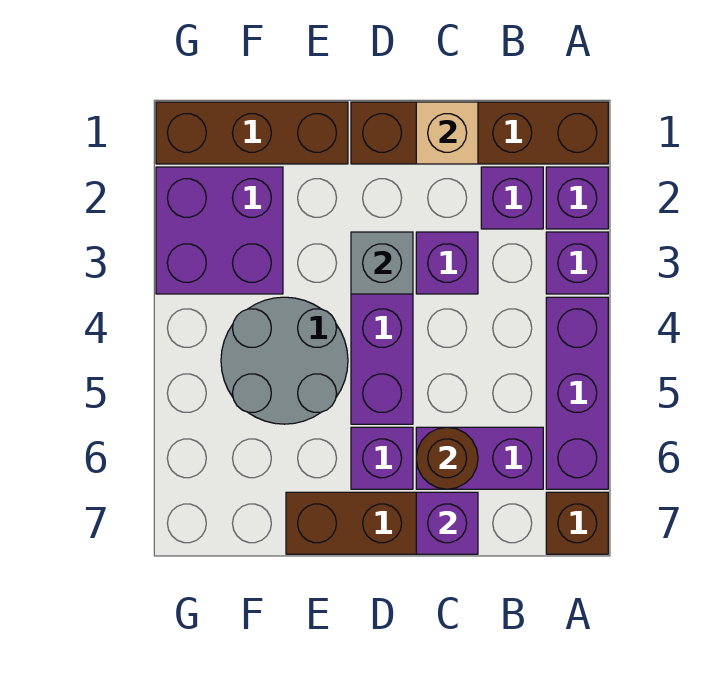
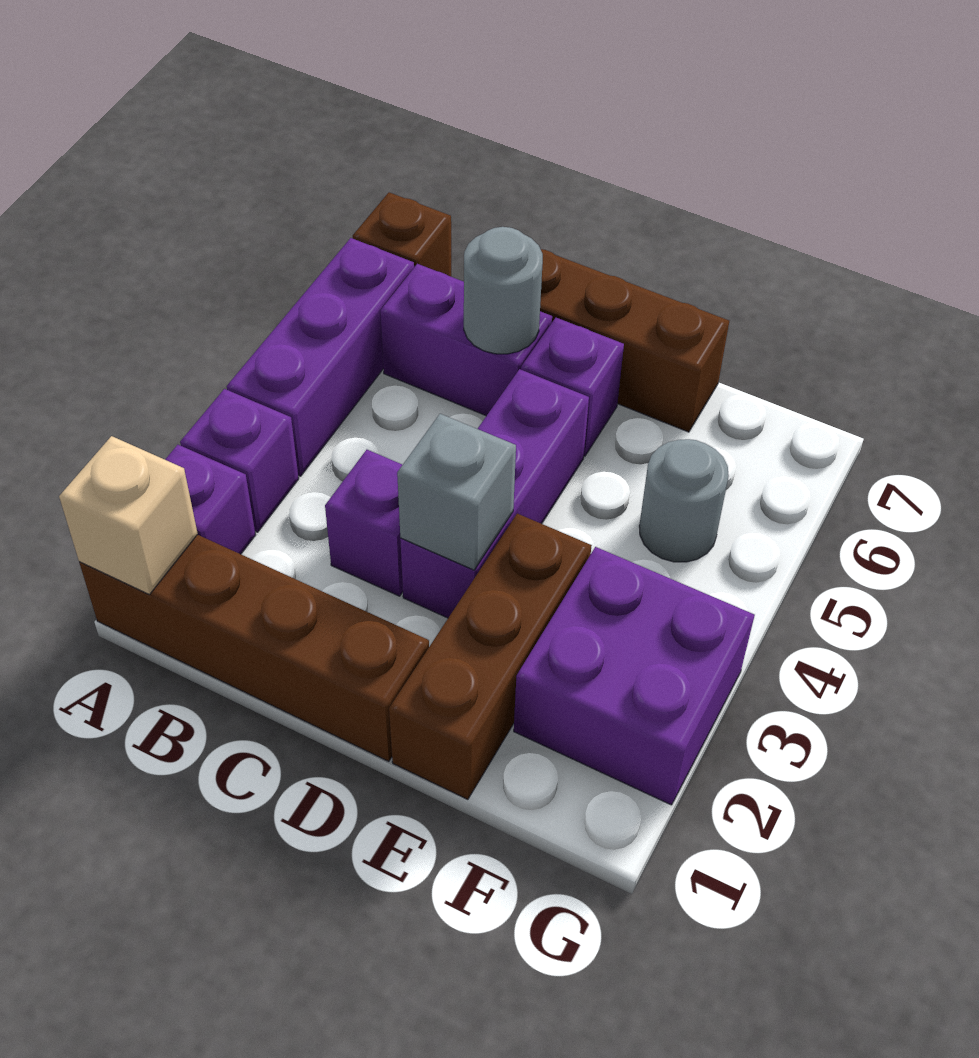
purple 1x1 brick [481,167,543,229] -> none
tan 1x1 brick [416,102,478,164] -> tan 1x1 brick moved to [59,436,198,594]
brown 1x1 round brick [416,427,478,489] -> grey 1x1 round brick [464,227,543,354]
purple 1x1 brick [416,492,478,554] -> none
brown 1x3 brick [156,102,348,164] -> brown 1x3 brick turned to [389,514,592,800]
grey 2x2 round brick [221,297,348,424] -> grey 1x1 round brick [639,439,729,562]

